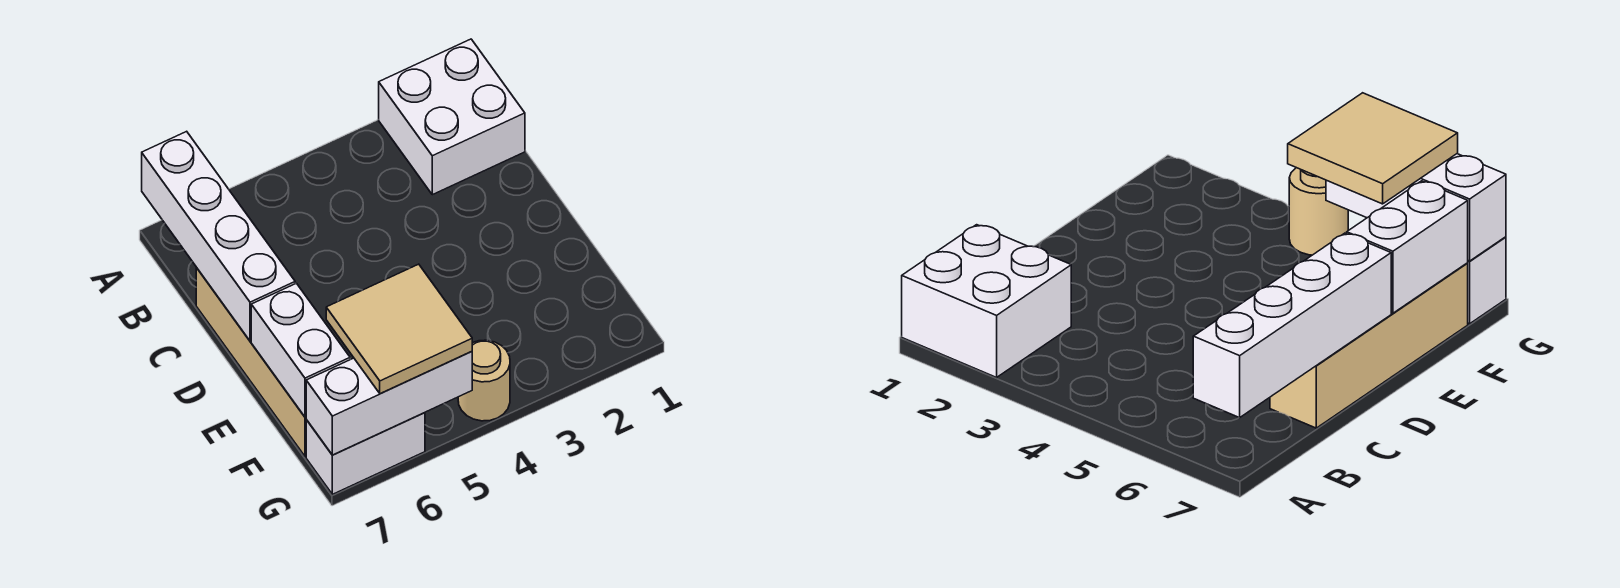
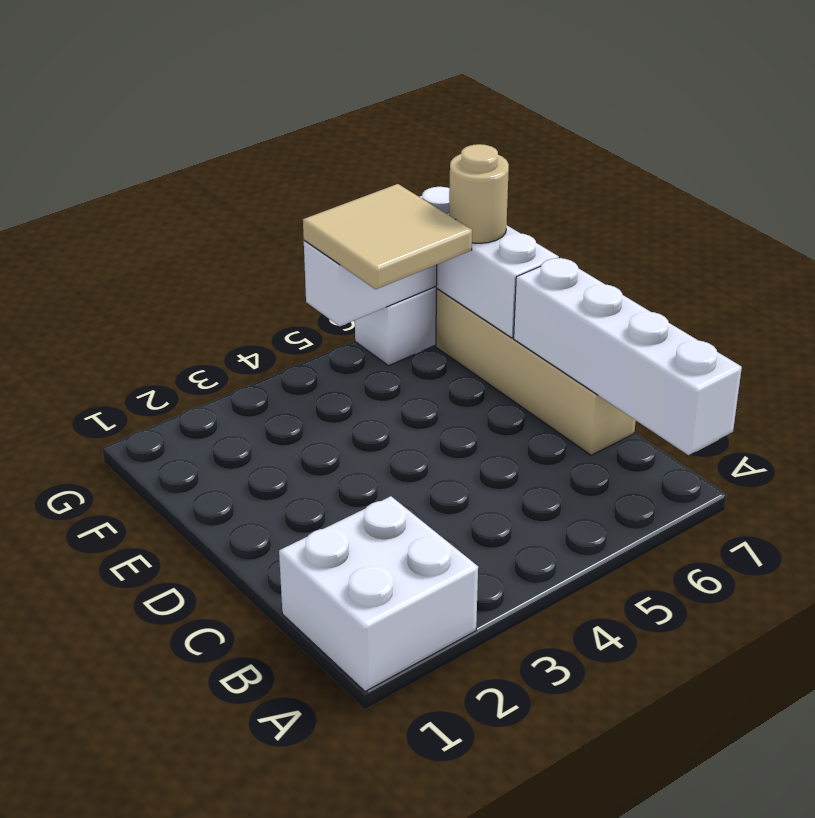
tan 1x1 round brick [458,340,510,421] -> tan 1x1 round brick moved to [449,144,509,243]

